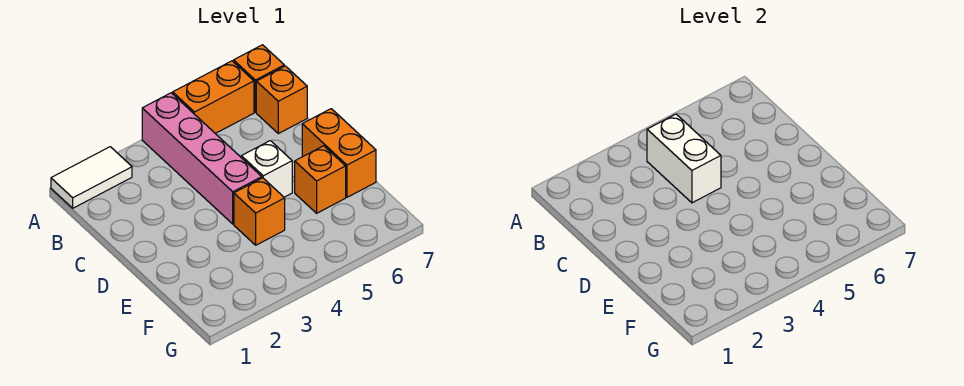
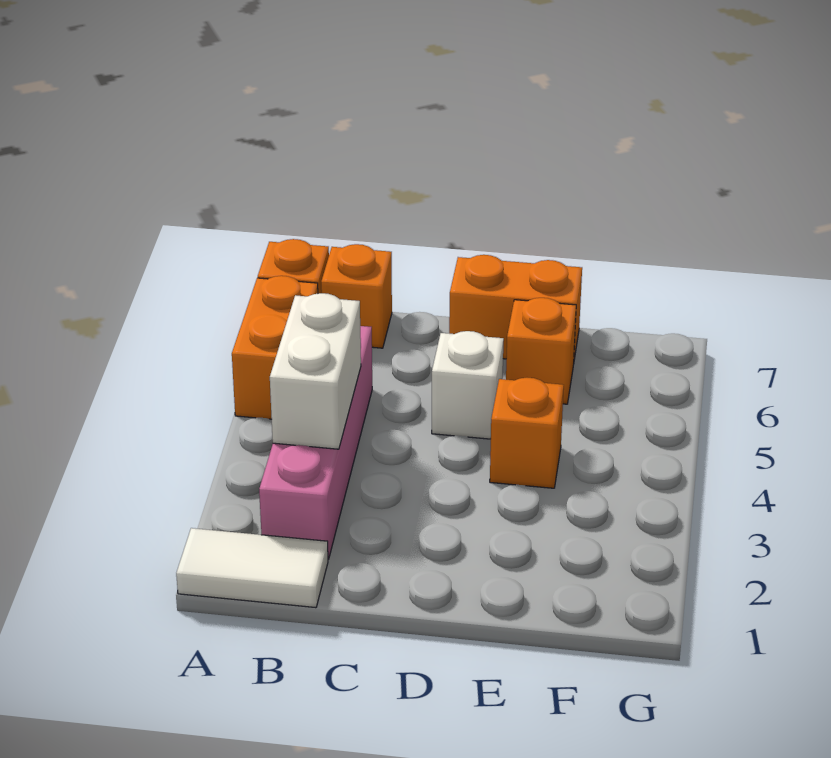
white 1x2 tile [51,147,132,208] -> white 1x2 tile turned to [176,528,328,608]
pink 1x4 brick [142,93,262,224] -> pink 1x4 brick turned to [259,326,372,559]
white 1x2 brick [647,114,721,203] -> white 1x2 brick turned to [270,293,361,449]

